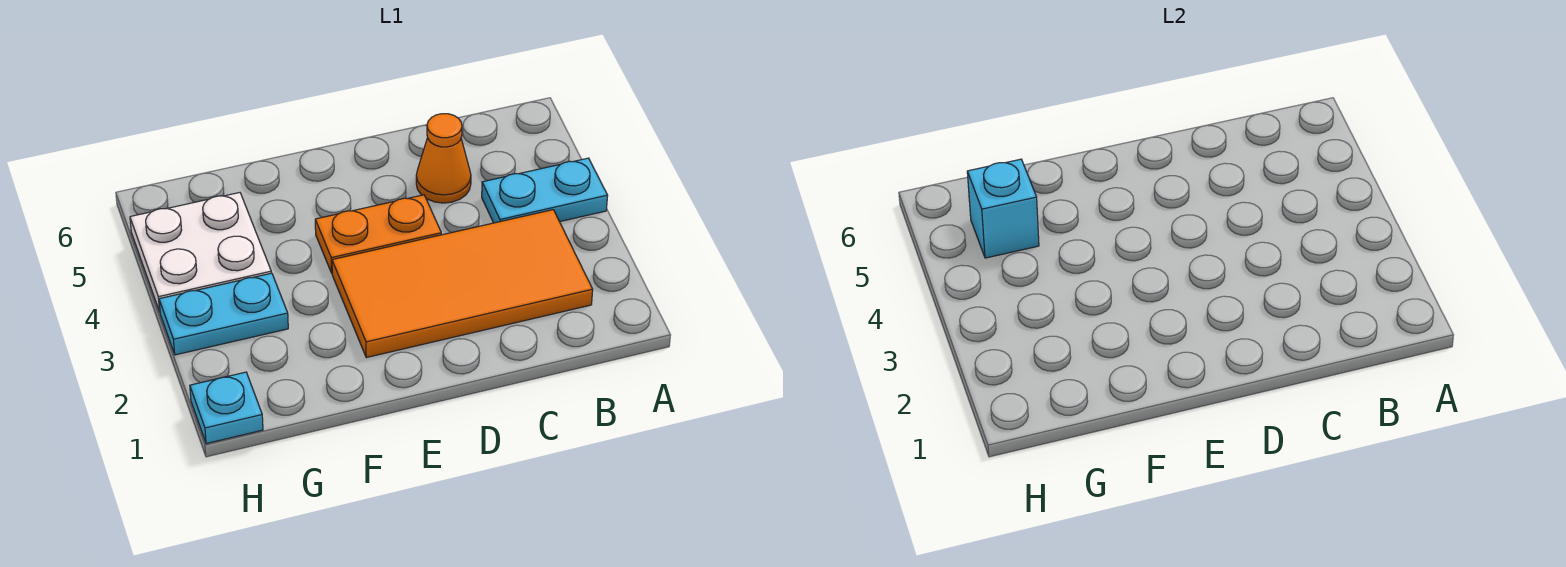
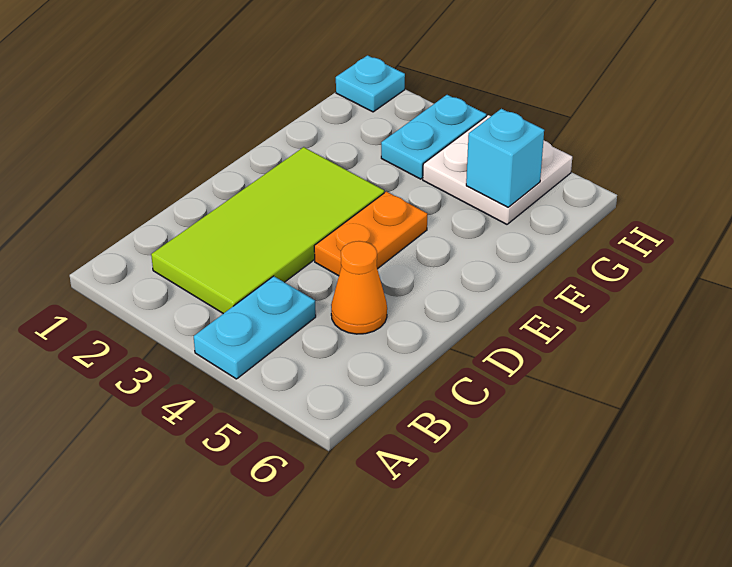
orange 2x4 tile [332,210,593,358] -> lime 2x4 tile [151,147,384,314]

